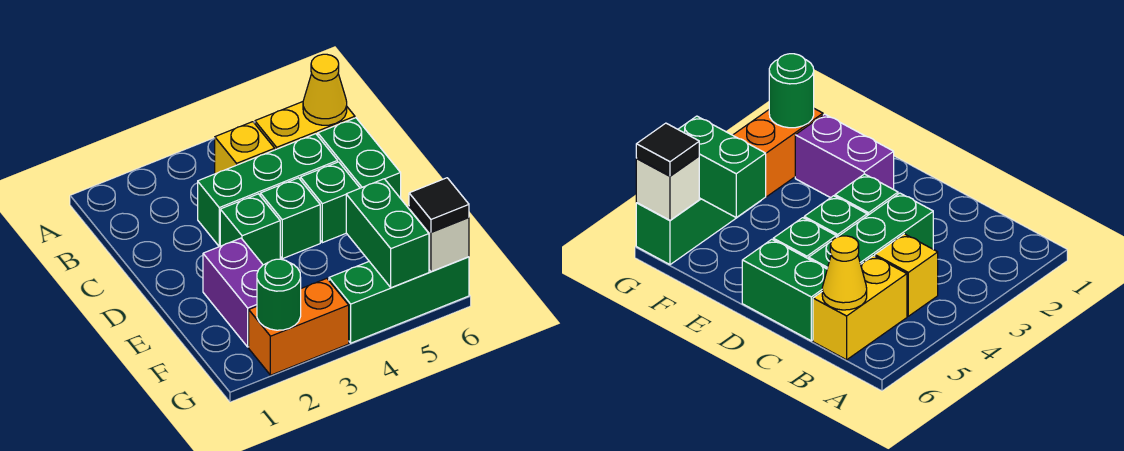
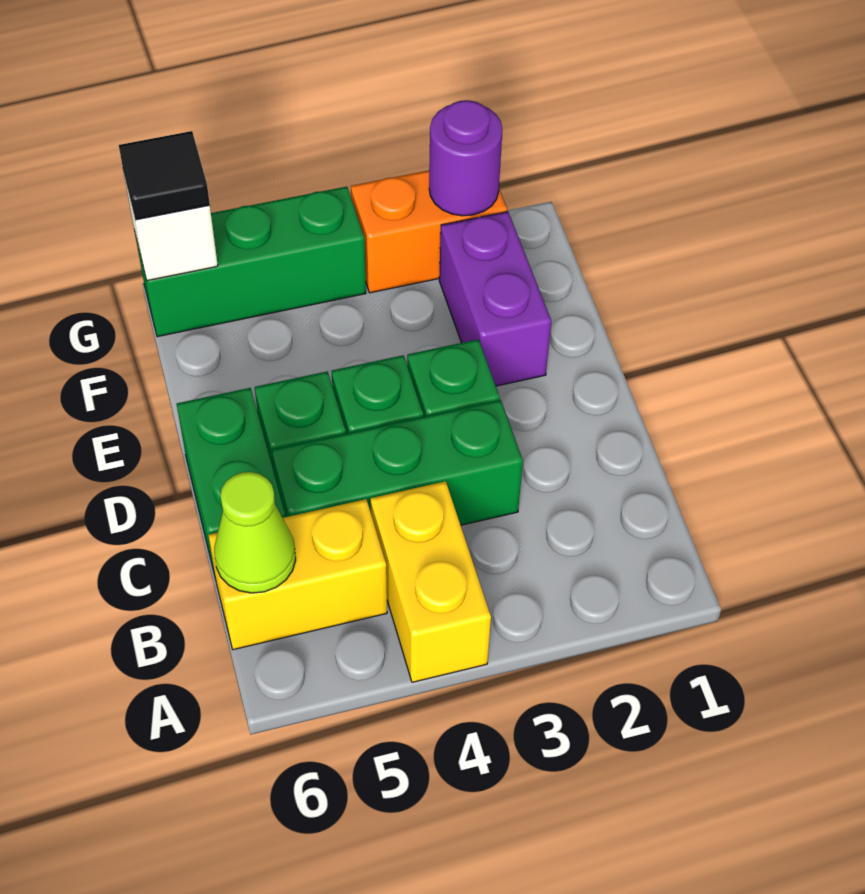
yellow 1x1 brick [215,122,275,174] -> yellow 1x2 brick [370,481,491,682]
yellow 1x1 cone [303,54,347,125] -> lime 1x1 cone [214,472,296,593]
green 1x2 brick [346,179,429,288] -> none
green 1x1 round brick [257,259,301,330] -> purple 1x1 round brick [429,100,502,216]

